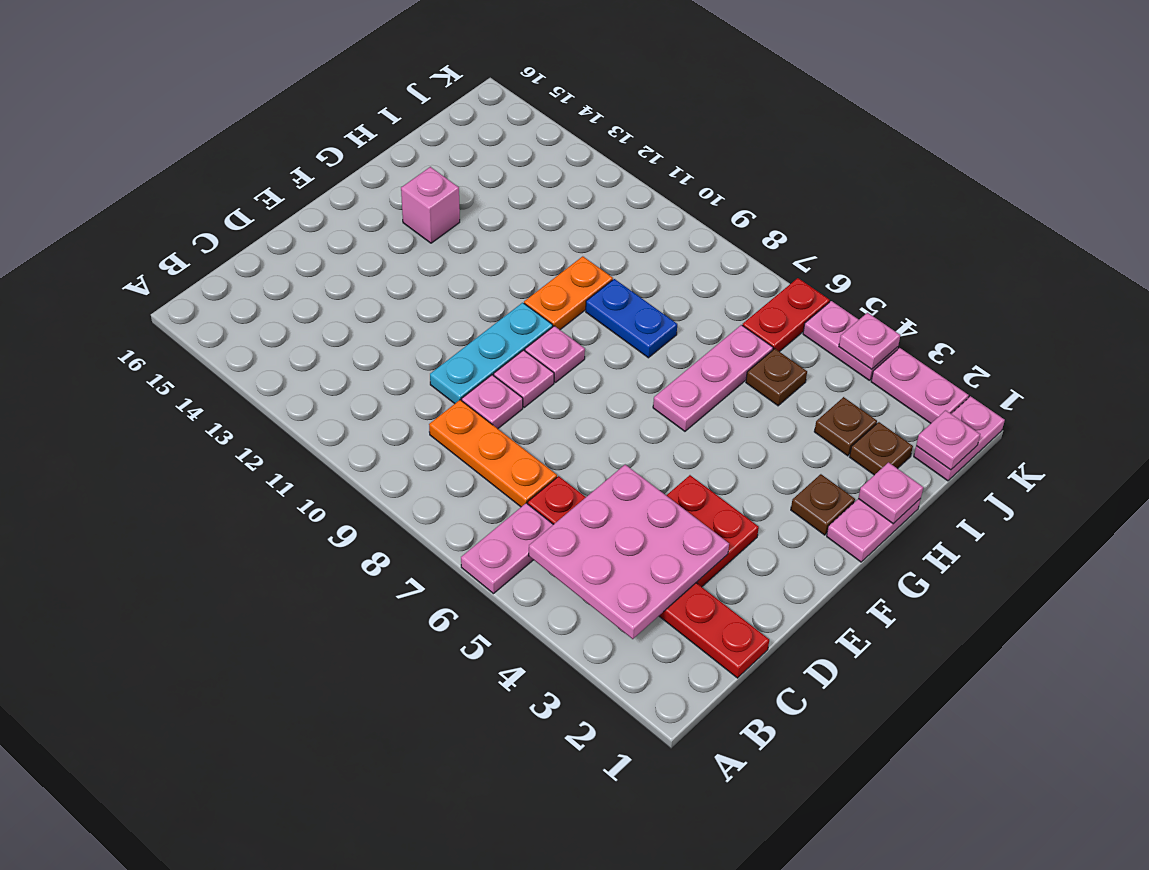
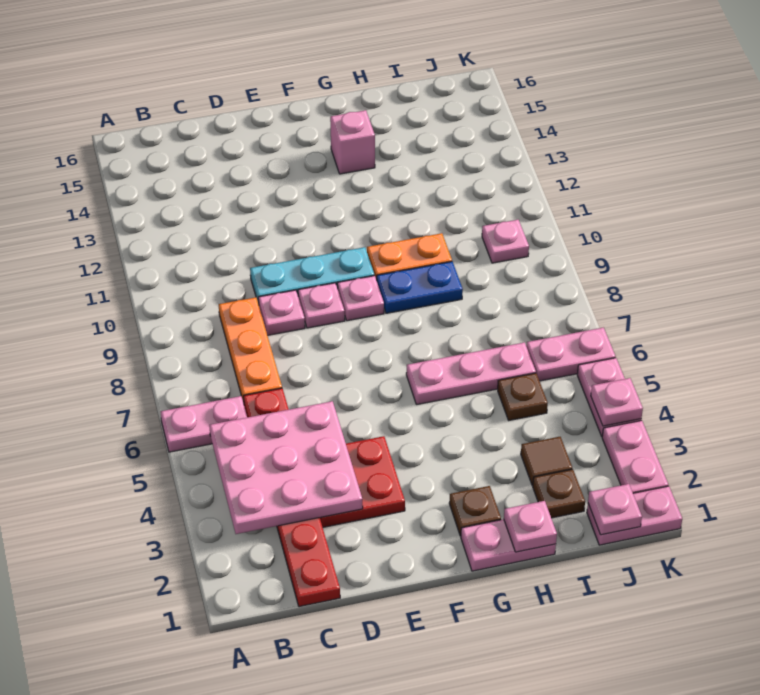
blue 1x2 plate [586,279,677,358] -> blue 1x2 plate turned to [377,262,463,313]
brown 1x1 plate [814,397,877,456] -> brown 1x1 tile [521,437,572,486]
red 1x2 plate [742,278,830,352] -> pink 1x2 plate [526,328,616,381]
none -> pink 1x1 plate [482,220,529,263]

